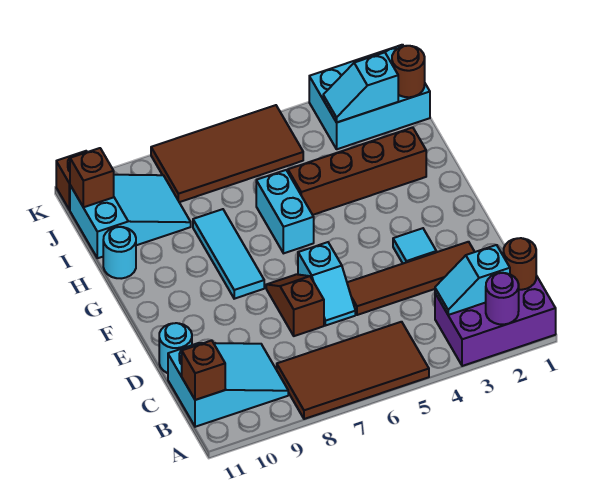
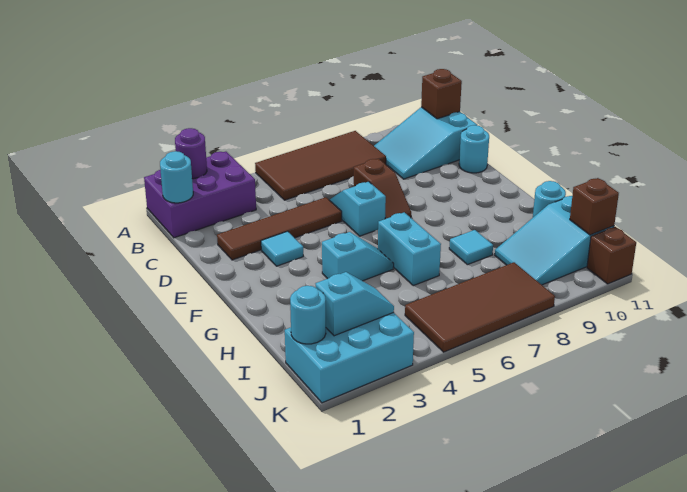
brown 1x1 round brick [503,238,536,290] -> cyan 1x1 round brick [160,151,193,203]
cyan 1x2 slope [435,245,510,315] -> cyan 1x2 slope moved to [322,232,394,281]
cyan 1x3 tile [193,209,264,299] -> cyan 1x1 tile [449,230,493,265]
brown 1x4 brick [288,127,426,215] -> none
brown 1x1 round brick [392,46,425,97] -> cyan 1x1 round brick [290,286,326,344]

